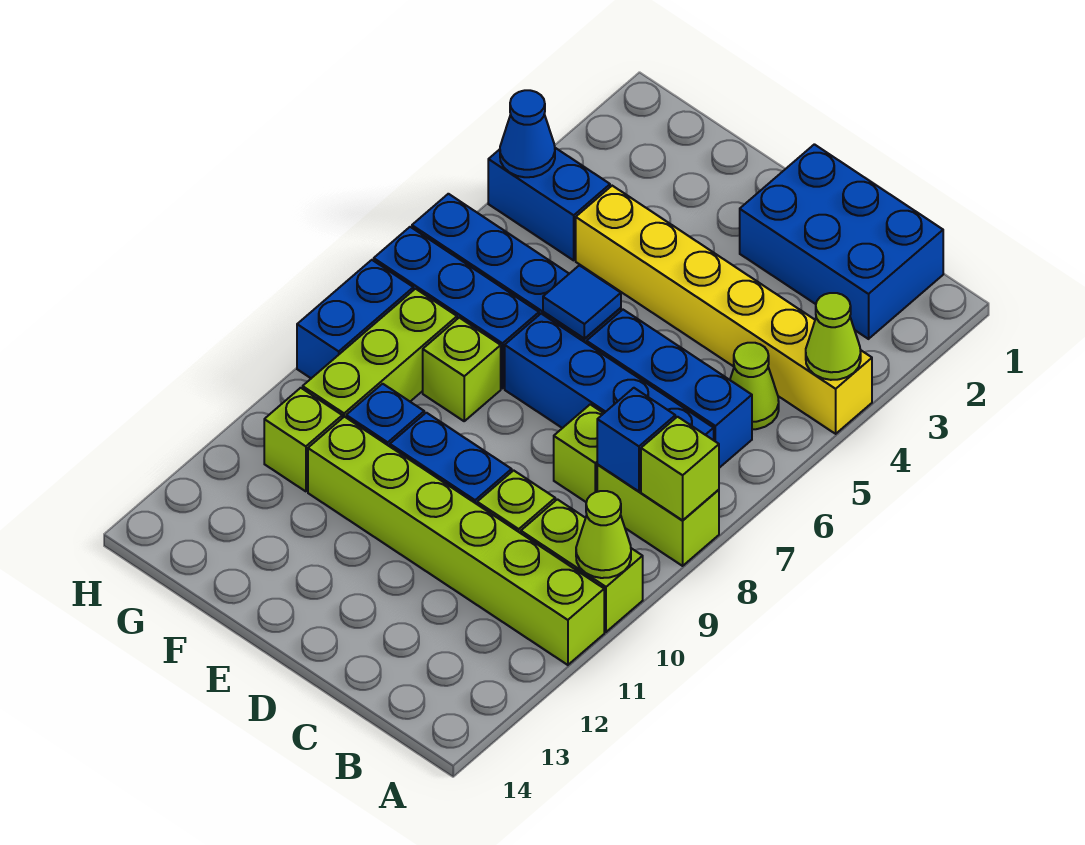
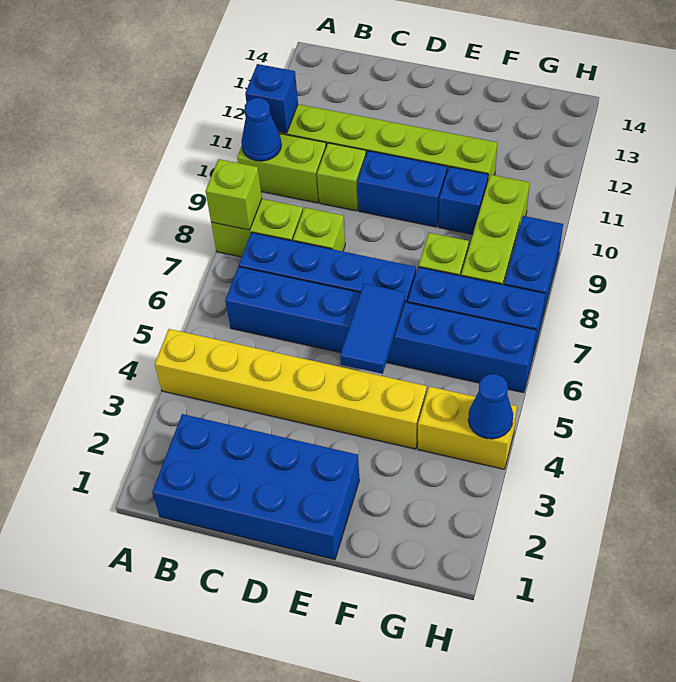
lime 1x1 cone [806,293,861,380] -> none
lime 1x1 cone [576,491,631,578] -> blue 1x1 cone [241,98,281,161]
blue 2x3 brick [740,144,943,339] -> blue 2x4 brick [152,414,359,560]
lime 1x1 cone [730,343,779,429] -> none
blue 1x1 brick [597,388,675,491] -> blue 1x1 brick moved to [245,64,298,133]
blue 1x1 tile [543,265,621,339] -> blue 1x2 tile [340,284,405,374]
blue 1x2 brick [488,148,610,260] -> yellow 1x2 brick [418,386,517,469]
lime 1x1 brick [264,388,342,491] -> none

